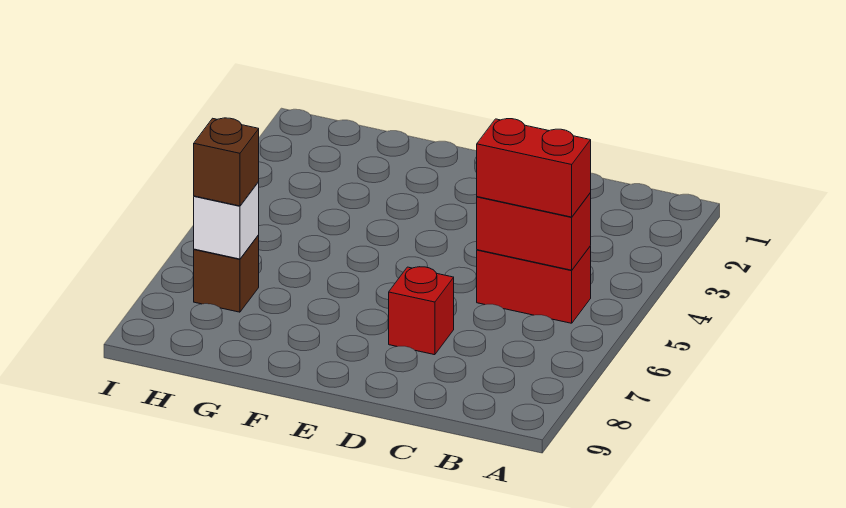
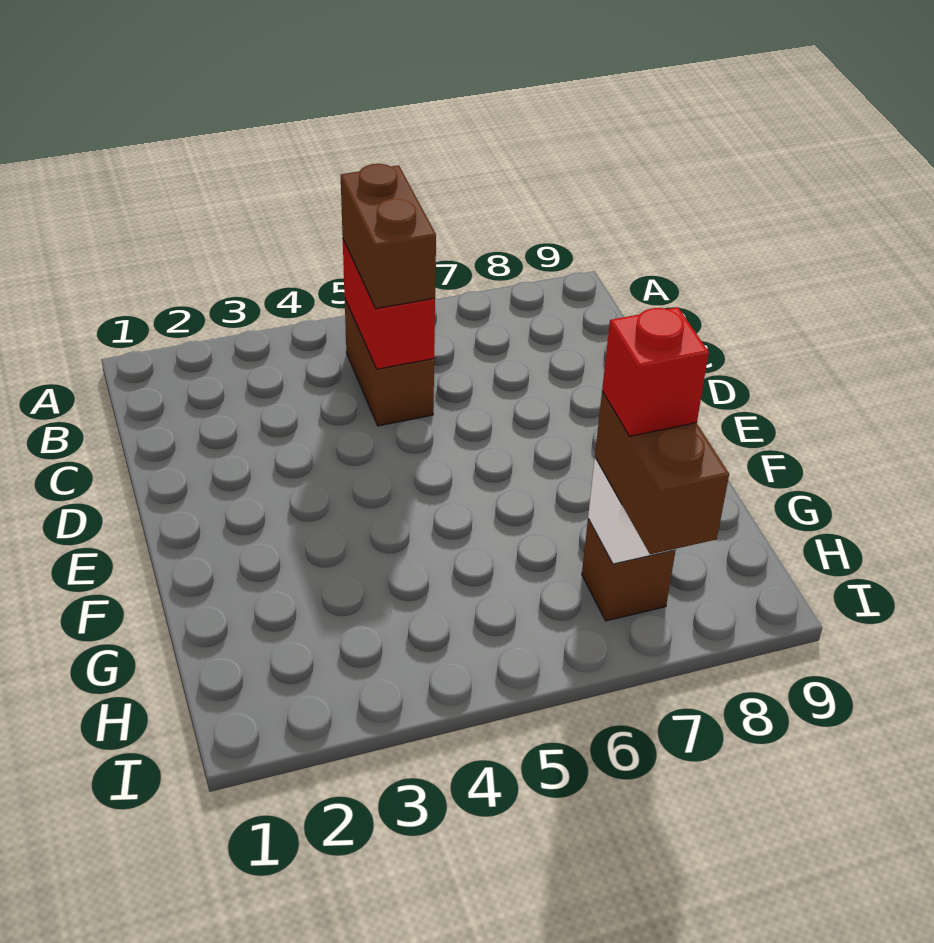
red 1x2 brick [477,246,591,323] -> brown 1x2 brick [345,300,434,426]
red 1x2 brick [477,119,591,217] -> brown 1x2 brick [340,164,436,309]
red 1x1 brick [389,267,454,355] -> red 1x1 brick moved to [602,307,709,436]
brown 1x1 brick [194,118,259,206] -> brown 1x2 brick [595,391,729,554]

